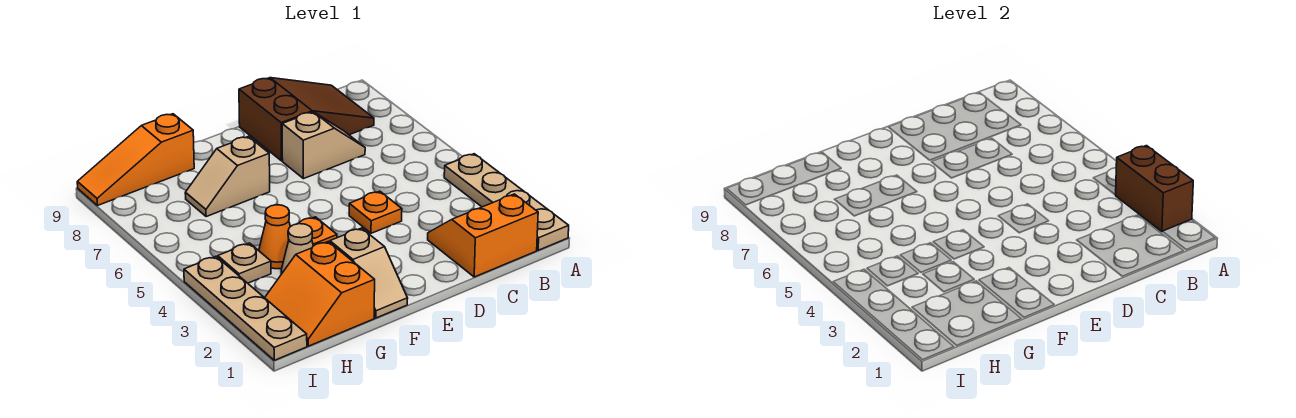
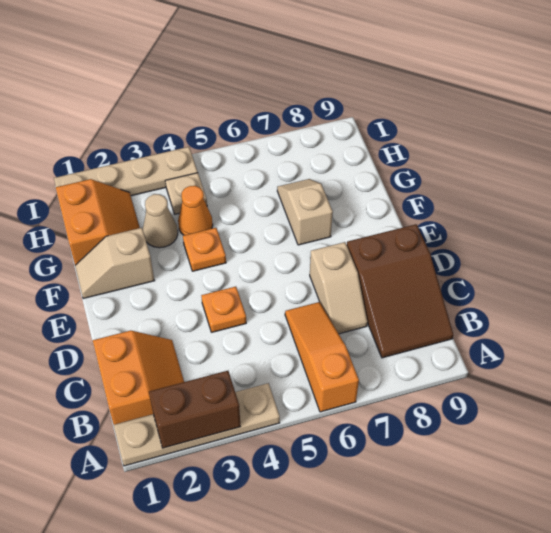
orange 2x2 slope [265,241,375,346] -> orange 2x2 slope turned to [55,179,140,265]
orange 1x3 slope [77,114,194,206] -> orange 1x3 slope moved to [285,302,359,412]

